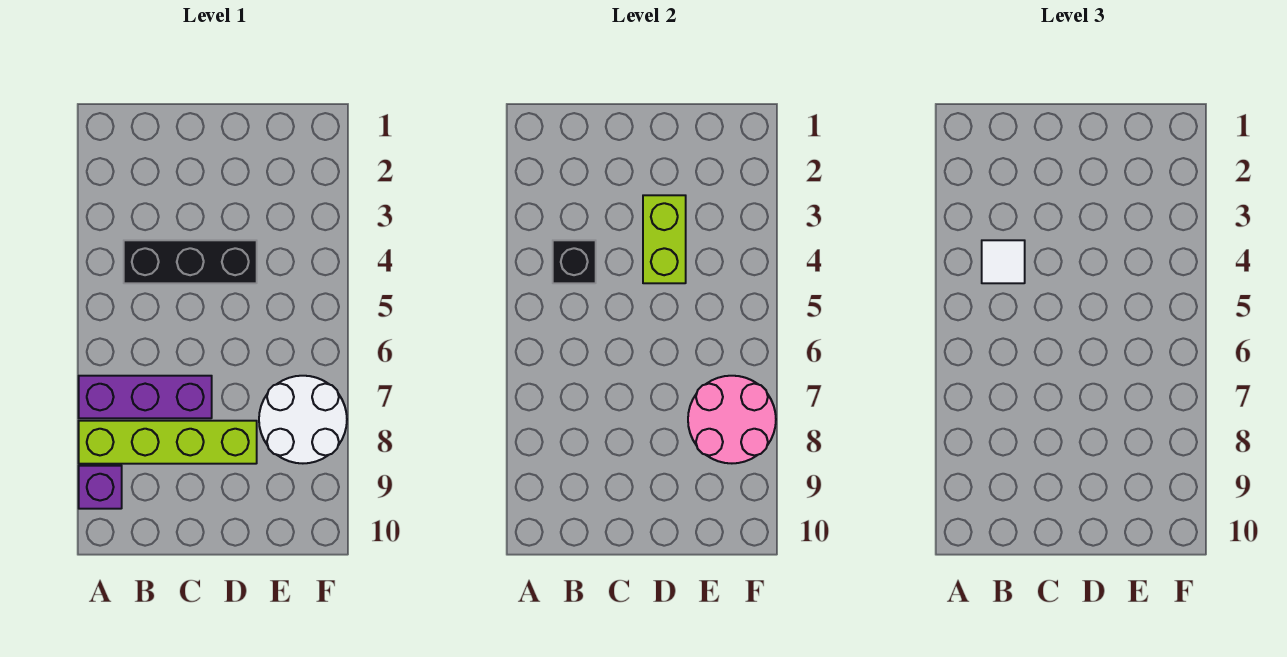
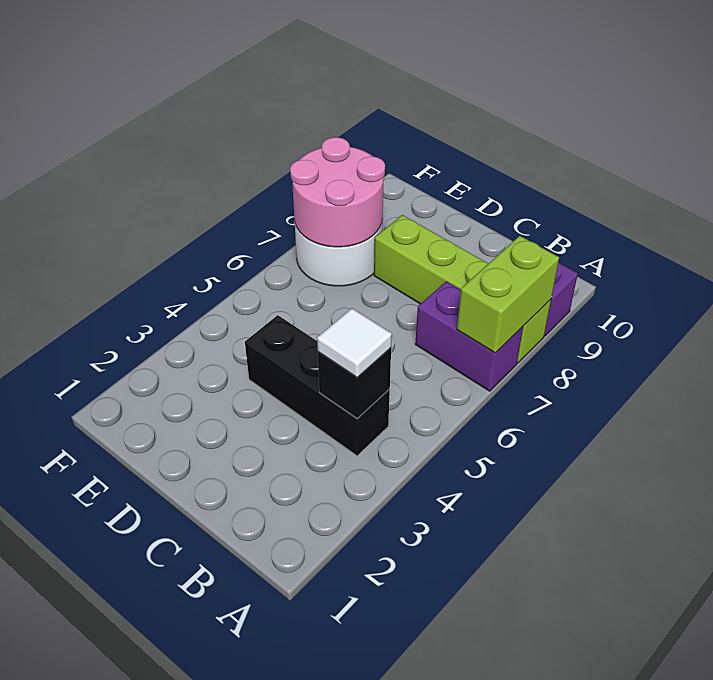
purple 1x3 brick [79,376,212,418] -> purple 1x2 brick [415,281,523,391]
lime 1x2 brick [643,195,686,283] -> lime 1x2 brick moved to [457,236,559,353]

